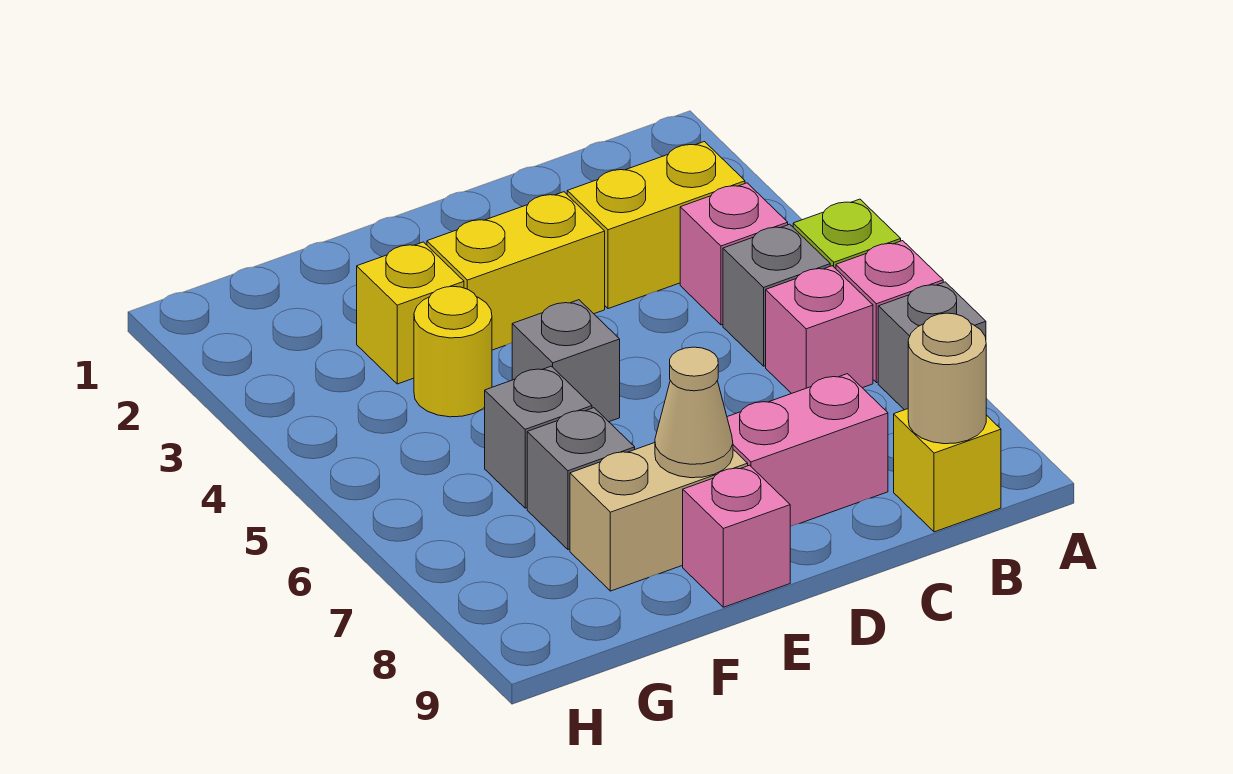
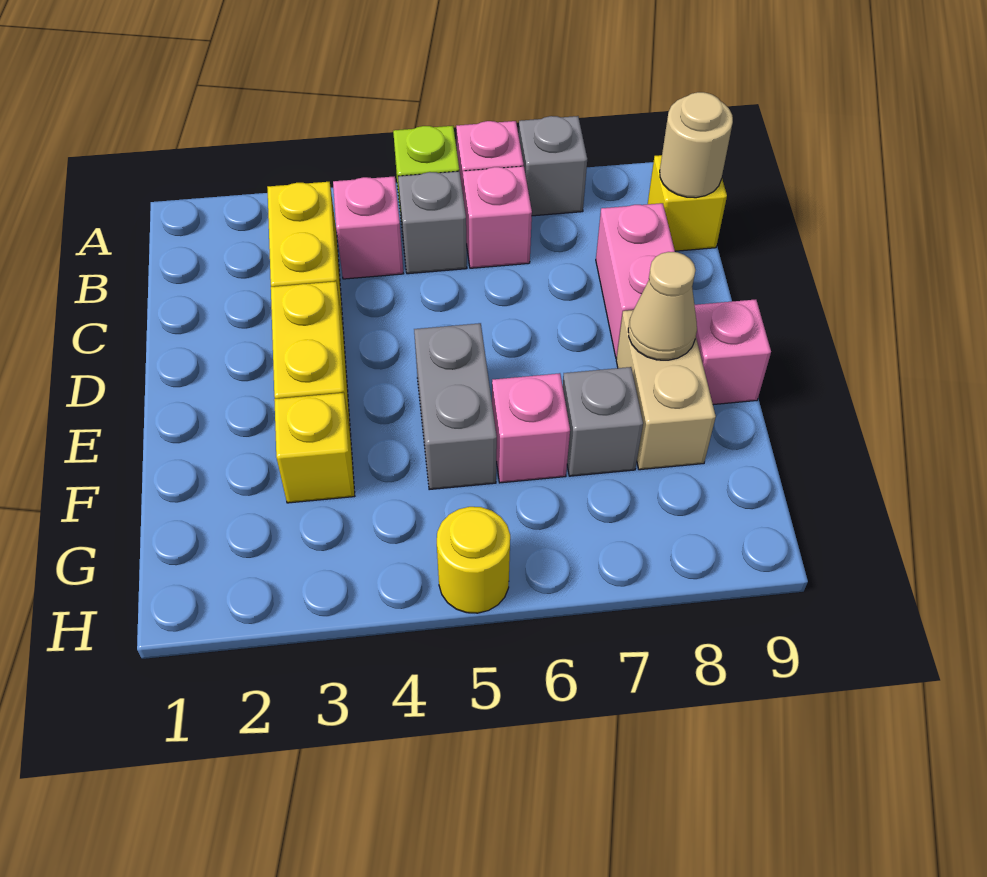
grey 1x1 brick [512,300,620,422] -> grey 1x2 brick [414,323,497,490]
yellow 1x1 round brick [414,286,492,417] -> yellow 1x1 round brick moved to [437,507,510,613]
grey 1x1 brick [485,366,592,508] -> pink 1x1 brick [492,373,570,483]

